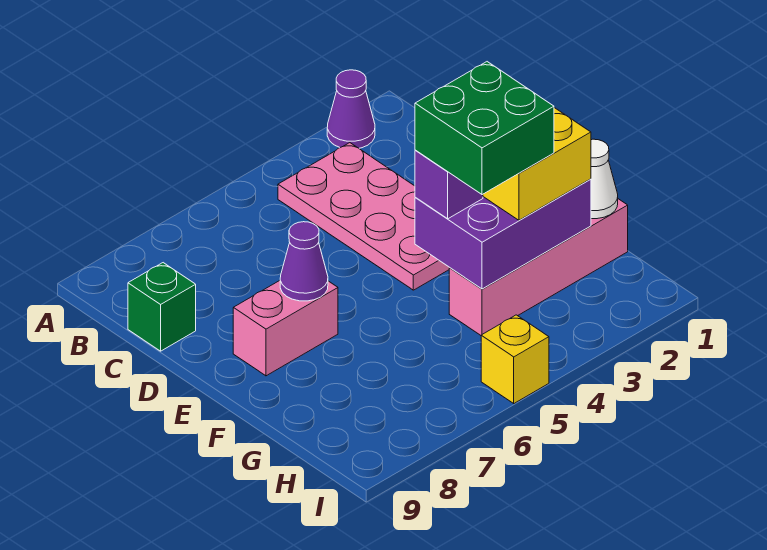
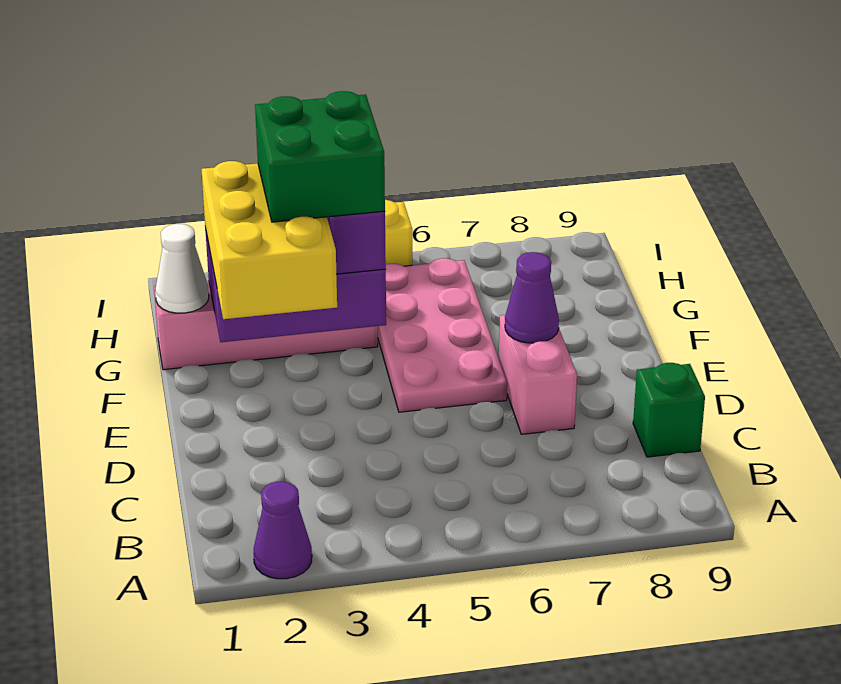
pink 2x4 plate [278,143,450,290] -> pink 2x4 plate moved to [378,258,507,412]
pink 1x2 brick [233,281,338,376] -> pink 1x2 brick turned to [499,315,577,434]

